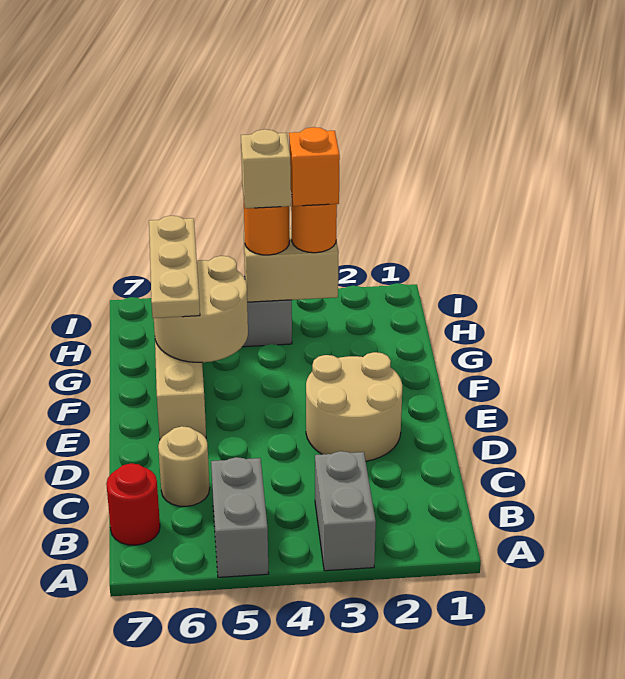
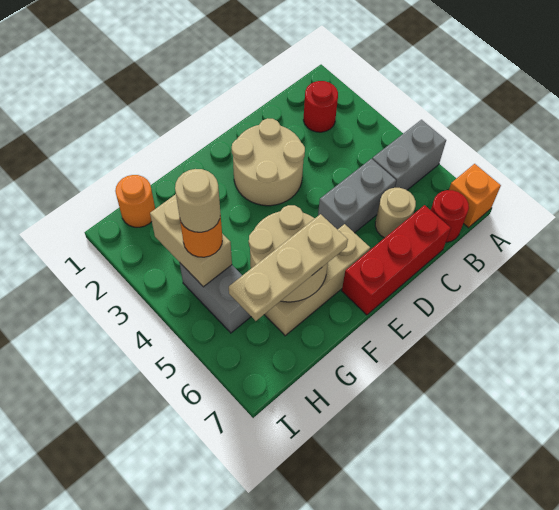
grey 1x2 brick [315,451,376,571] -> grey 1x2 brick moved to [318,159,396,233]
none -> red 1x1 round brick [303,81,338,132]
none -> red 1x3 brick [342,205,451,315]
orange 1x1 round brick [291,195,337,253] -> orange 1x1 round brick moved to [115,175,155,227]
orange 1x1 brick [289,127,340,206] -> orange 1x1 brick moved to [449,164,501,228]
tan 1x1 brick [241,129,291,208] -> tan 1x1 round brick [175,169,220,232]

